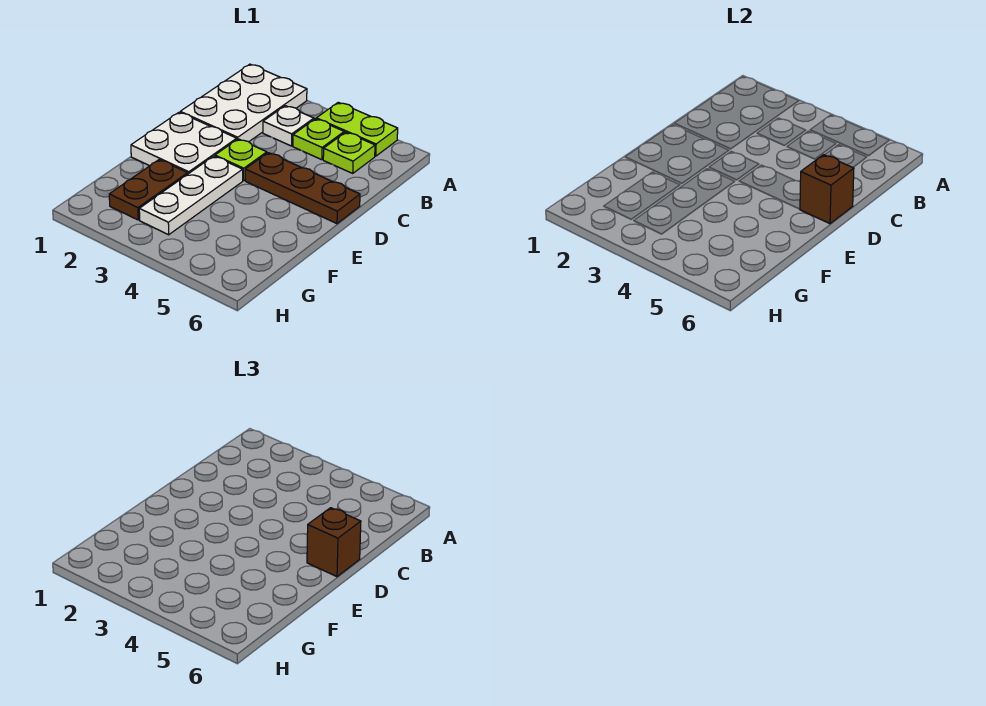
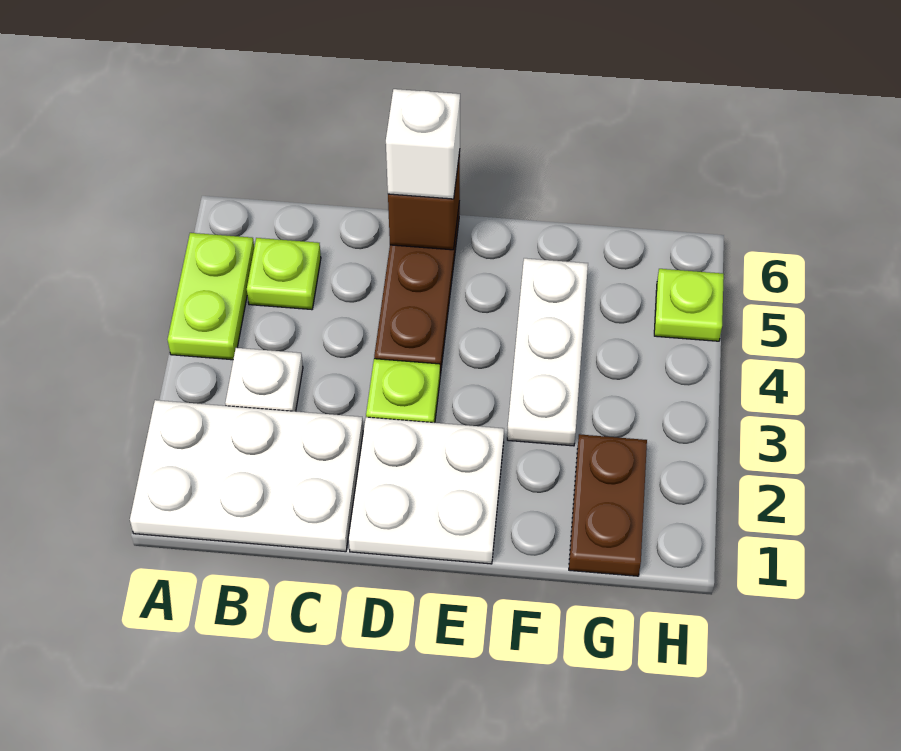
lime 1x1 plate [293,119,344,160] -> lime 1x1 plate moved to [654,269,724,341]
brown 1x1 brick [307,508,361,577] -> white 1x1 brick [386,89,460,199]
white 1x3 plate [139,156,243,235] -> white 1x3 plate turned to [507,258,588,446]
brown 1x2 plate [109,160,188,220] -> brown 1x2 plate turned to [569,434,647,576]

